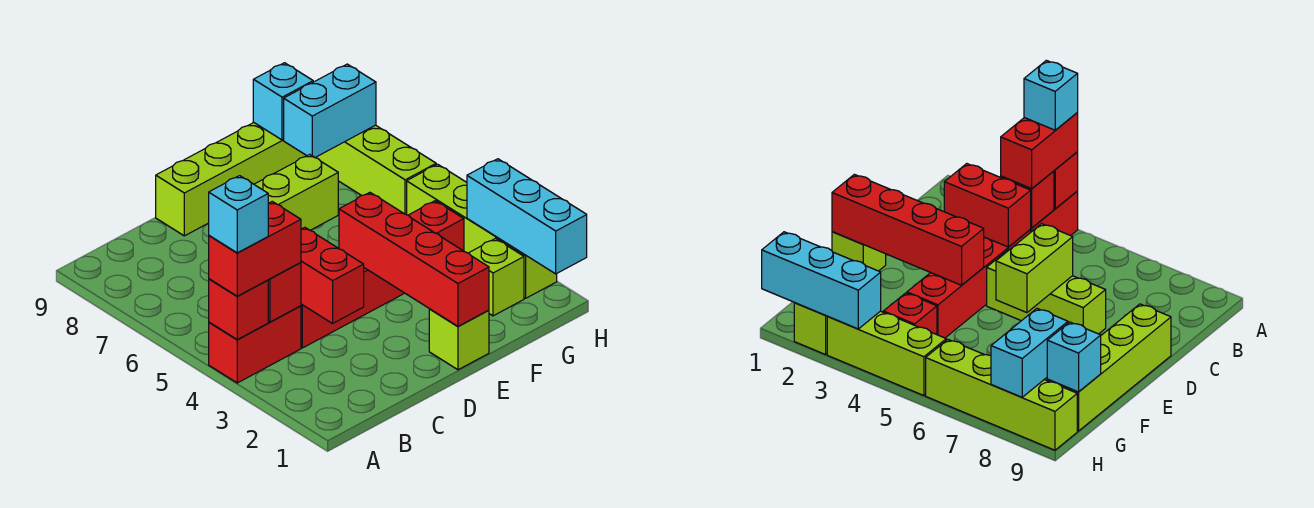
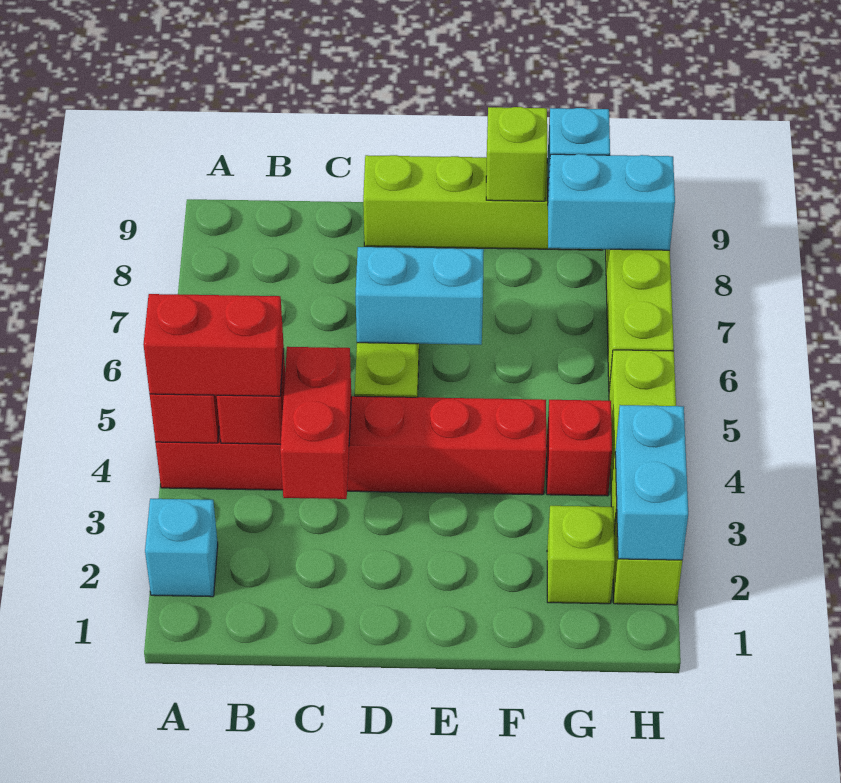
cyan 1x1 brick [209,176,268,253] -> cyan 1x1 brick moved to [145,499,218,597]
lime 1x2 brick [254,154,338,230] -> cyan 1x2 brick [356,247,484,345]
lime 1x1 brick [429,309,489,370] -> lime 1x1 brick moved to [486,107,547,201]
red 1x4 brick [339,192,489,326] -> none
cyan 1x3 brick [467,159,587,274] -> cyan 1x2 brick [615,405,688,560]

